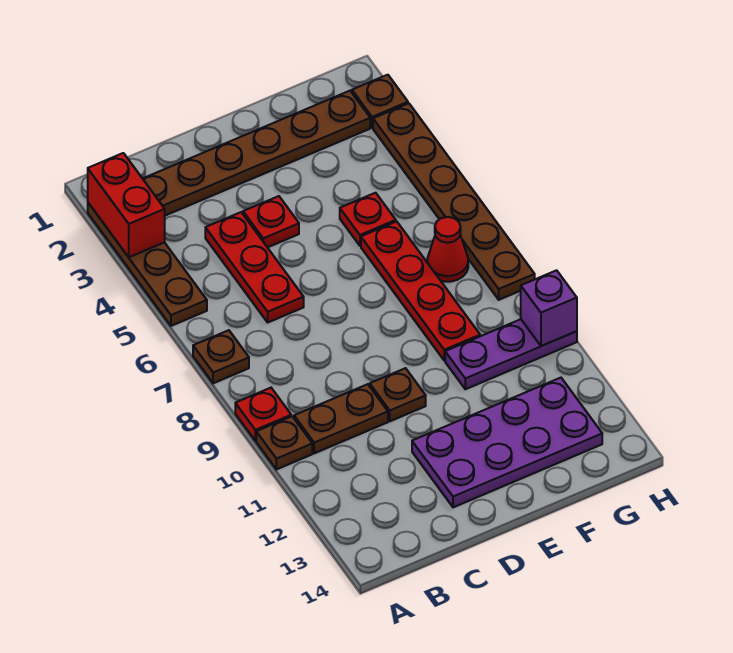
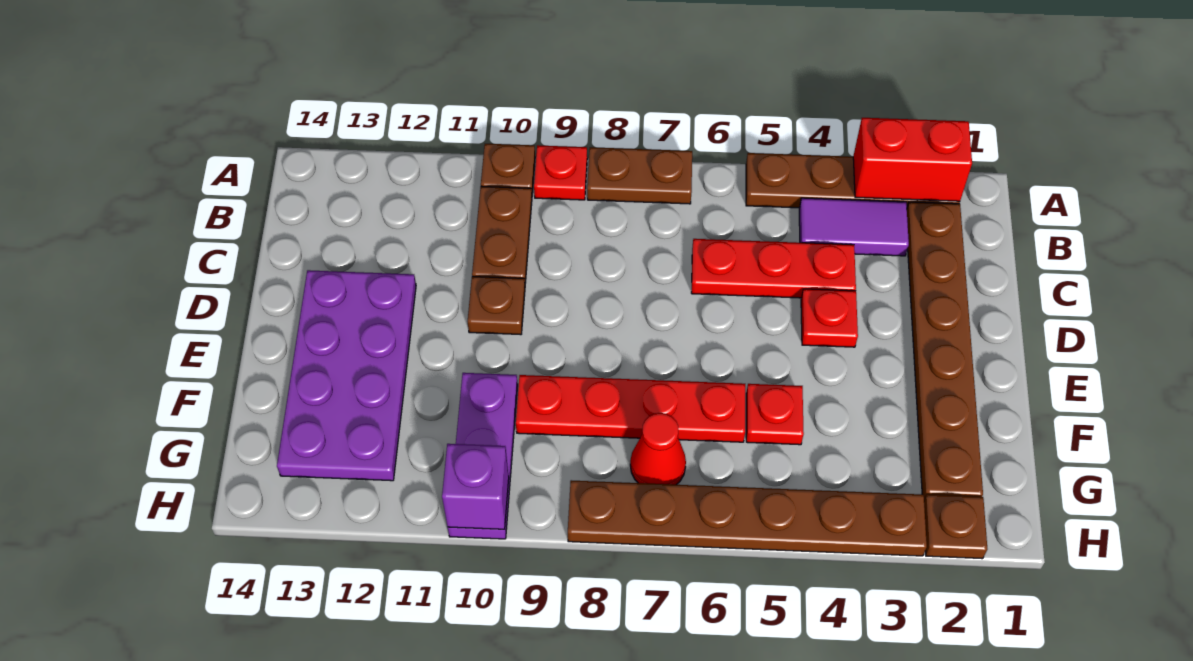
brown 1x1 plate [193,330,249,383] -> brown 1x2 plate [587,147,692,204]
none -> purple 1x2 tile [799,198,909,256]

